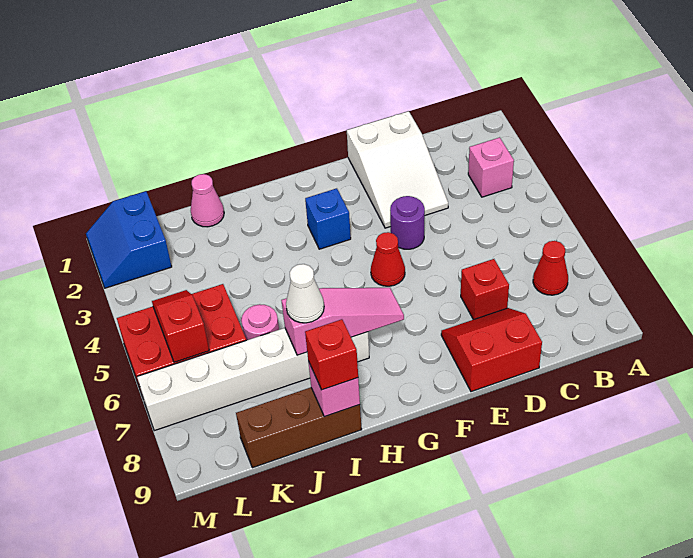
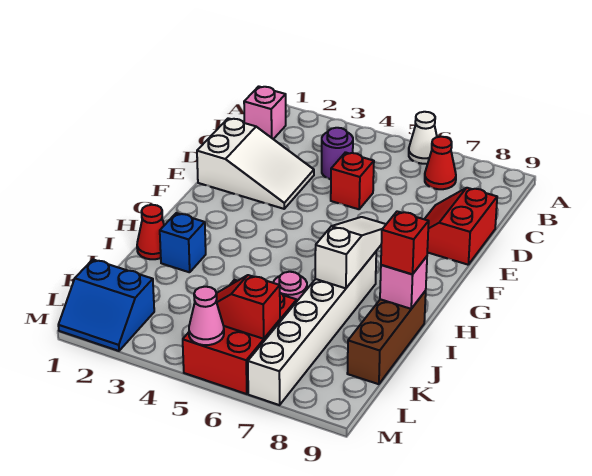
pink 1x1 brick [468,137,514,197] -> pink 1x1 brick moved to [244,86,286,139]
red 1x1 brick [461,259,509,320] -> red 1x1 brick moved to [331,152,374,209]
purple 1x1 round brick [390,196,425,249] -> purple 1x1 round brick moved to [322,128,353,179]
red 1x1 cone [371,232,405,286] -> red 1x1 cone moved to [137,205,164,259]
blue 1x1 brick [305,188,351,249] -> blue 1x1 brick moved to [160,213,206,272]
pink 1x3 slope [281,288,404,355] -> white 1x3 slope [315,217,386,288]
white 1x1 cone [286,264,324,323] -> white 1x1 cone moved to [409,112,437,164]
pink 1x1 cone [191,174,224,227] -> pink 1x1 cone moved to [189,287,224,345]

